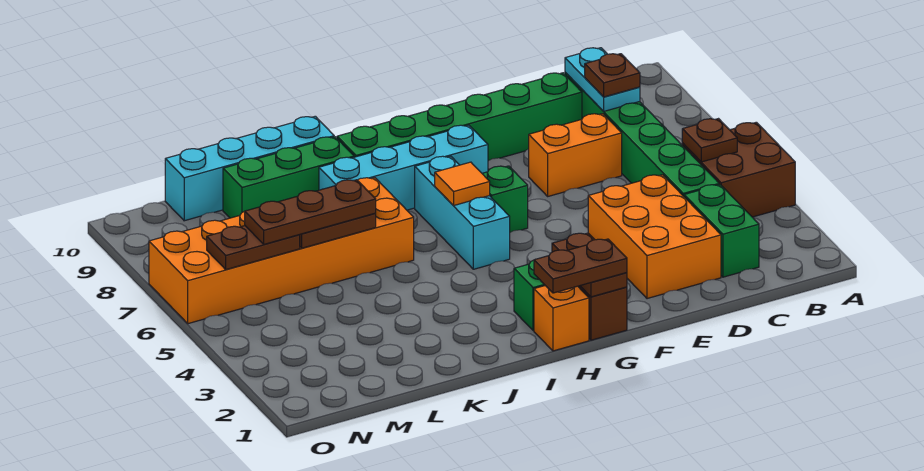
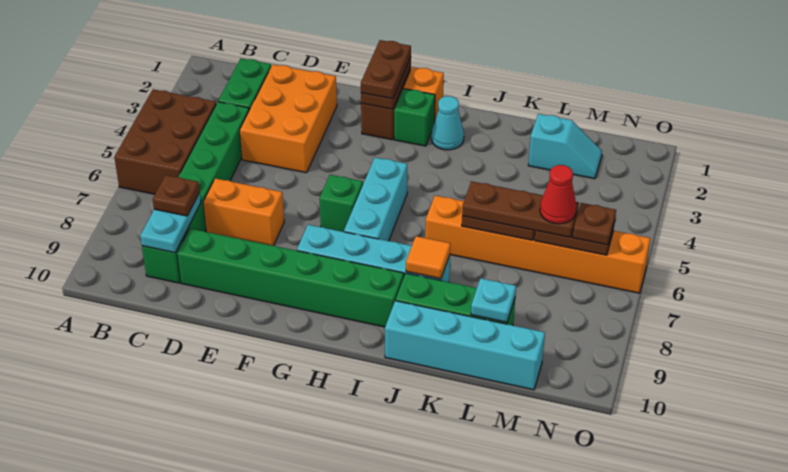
brown 2x2 brick [682,122,795,217] -> brown 2x3 brick [114,89,216,194]
brown 1x1 plate [682,119,737,162] -> brown 1x1 plate moved to [573,203,616,245]
brown 1x2 plate [534,239,627,293] -> brown 1x2 plate turned to [361,40,411,99]
orange 1x1 tile [435,162,490,206] -> orange 1x1 tile moved to [406,236,451,279]
none -> cyan 1x1 cone [431,96,464,150]
orange 2x6 brick [149,178,414,324] -> orange 1x6 brick [425,195,650,293]
none -> cyan 1x2 slope [528,114,602,179]
none -> cyan 1x1 plate [471,278,516,322]
none -> red 1x1 cone [540,165,576,224]

